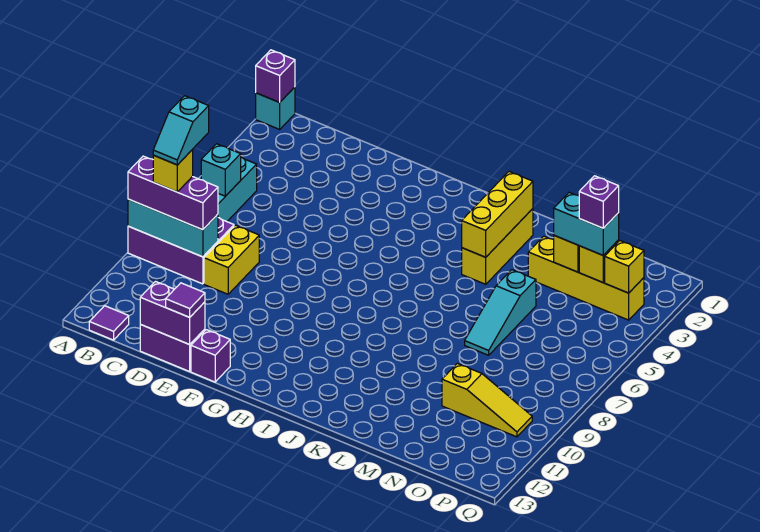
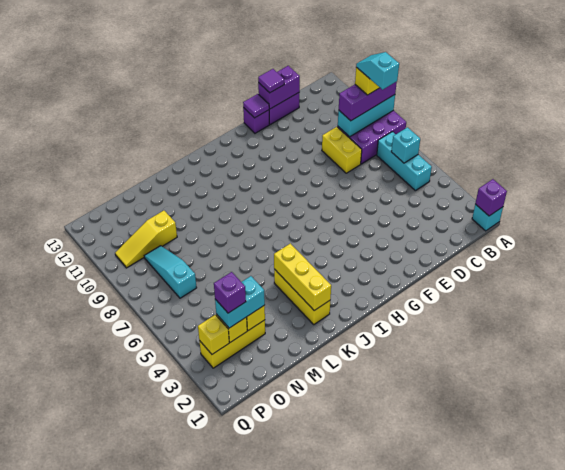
purple 1x1 tile [89,306,129,340] -> purple 1x1 tile moved to [243,94,269,118]
yellow 1x4 brick [528,236,644,320] -> yellow 1x3 brick [199,320,265,368]
cyan 1x3 slope [465,270,536,355] -> cyan 1x3 slope moved to [144,246,197,298]

